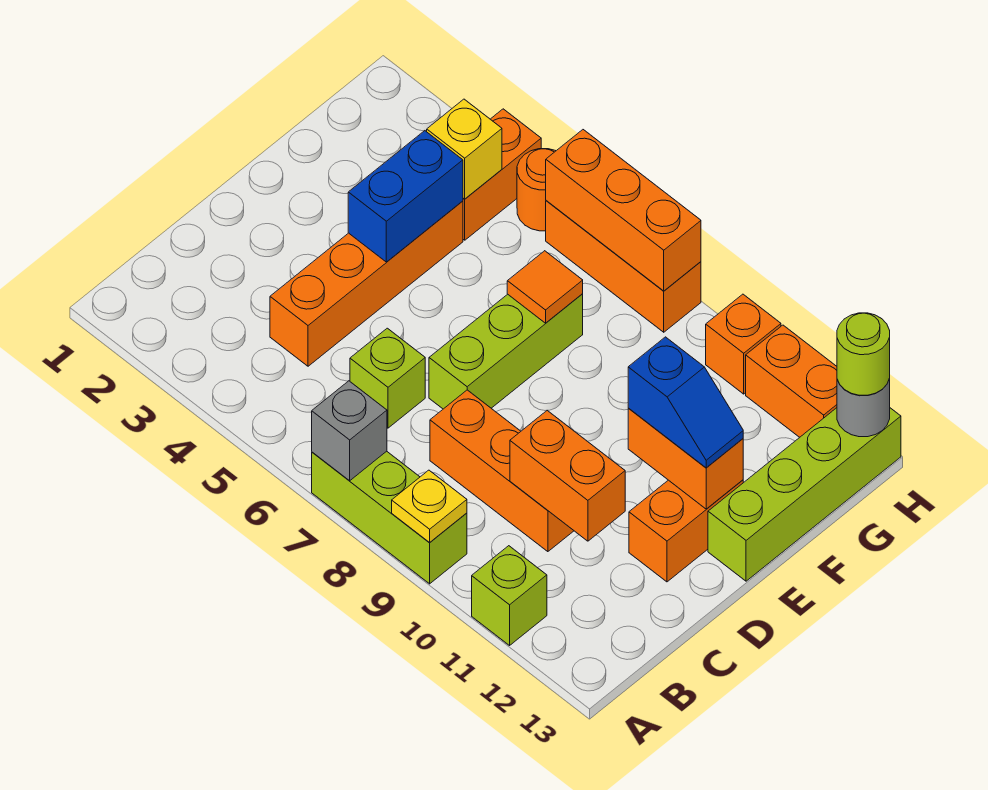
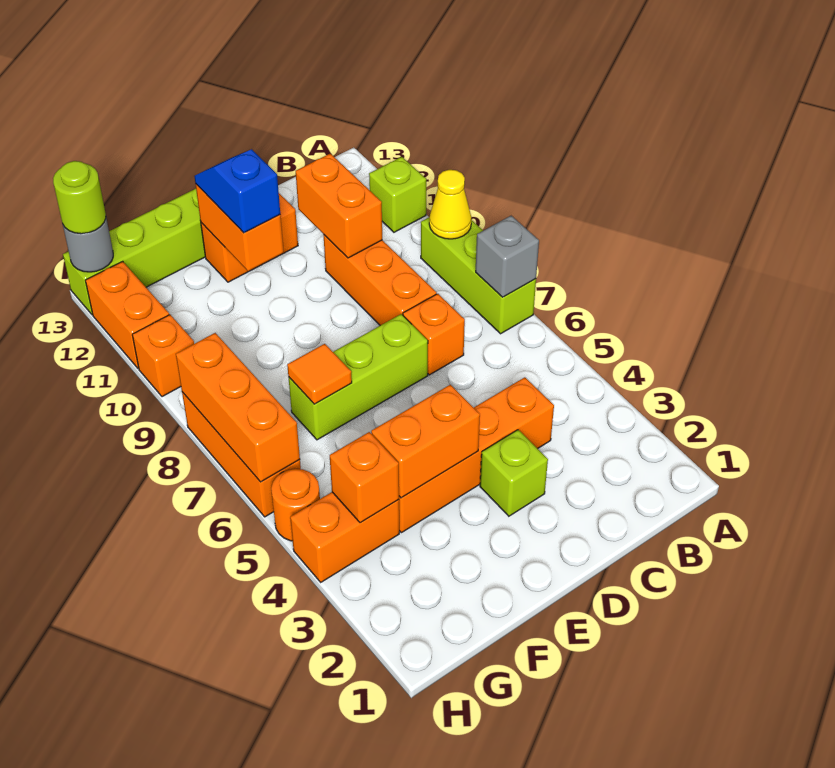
yellow 1x1 plate [392,470,467,543] -> yellow 1x1 cone [429,170,471,239]
lime 1x1 brick [350,328,425,428] -> lime 1x1 brick moved to [480,430,548,516]
none -> orange 1x1 brick [403,294,465,375]
blue 1x2 brick [348,131,463,262] -> orange 1x2 brick [371,385,480,498]
yellow 1x1 brick [427,99,502,199] -> orange 1x1 brick [330,432,399,523]

